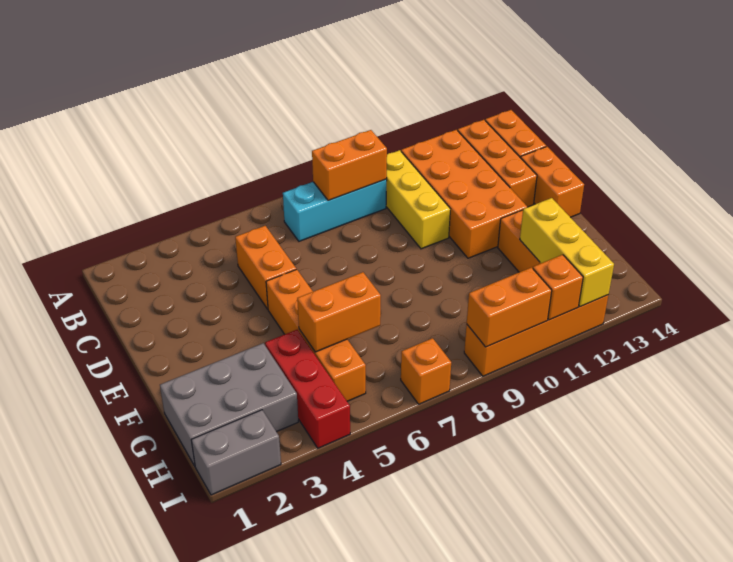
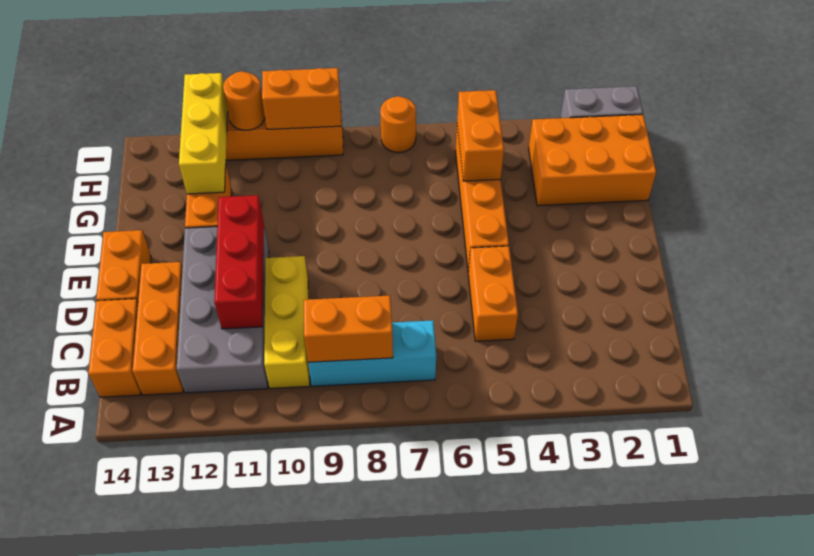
orange 2x4 brick [401,130,527,258] -> grey 2x4 brick [177,227,269,393]
grey 2x3 brick [160,343,298,466] -> orange 2x3 brick [529,114,656,206]
red 1x3 brick [265,330,350,448] -> red 1x3 brick moved to [214,195,264,329]
orange 1x2 brick [297,272,381,352] -> orange 1x2 brick turned to [457,90,504,181]
orange 1x1 brick [401,338,451,404] -> orange 1x1 round brick [380,96,416,153]
orange 1x1 brick [533,255,583,320] -> orange 1x1 round brick [223,71,265,130]

